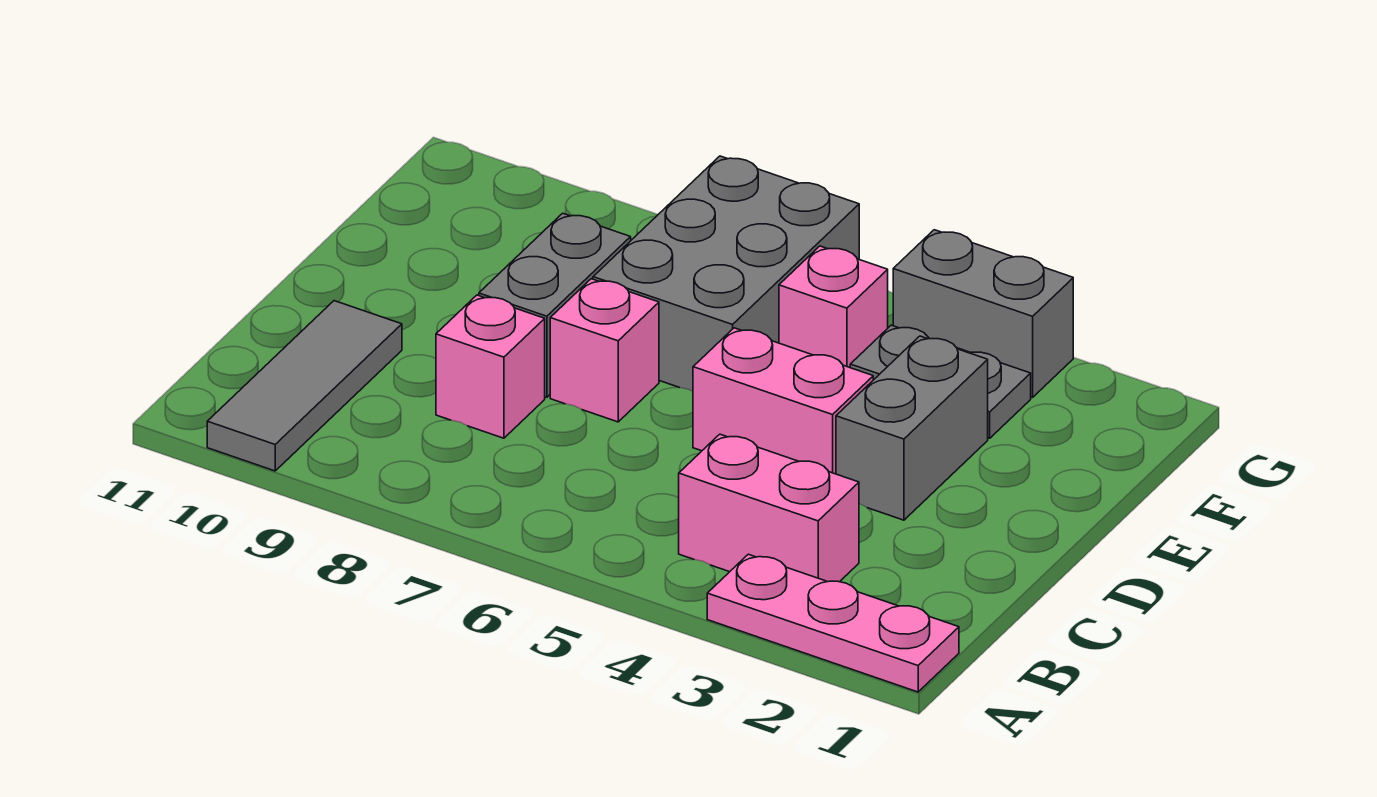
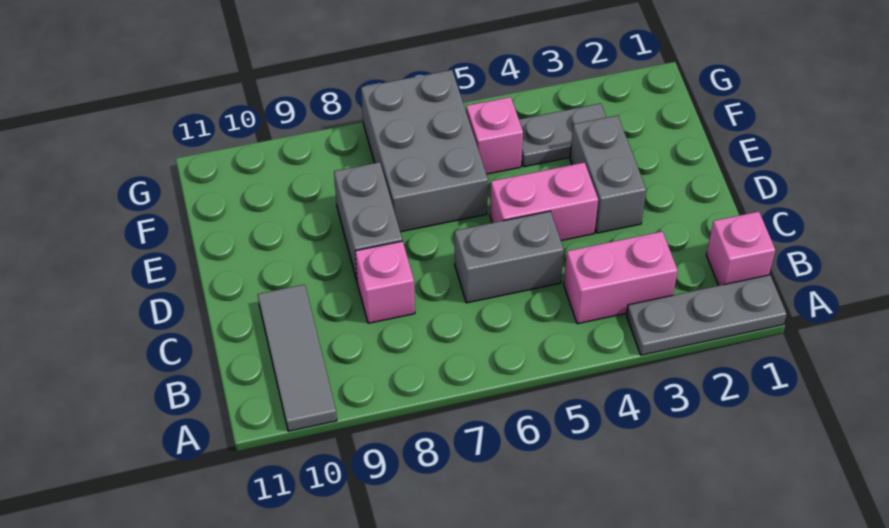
pink 1x3 plate [707,554,959,692] -> grey 1x3 plate [626,275,787,355]
pink 1x1 brick [550,279,659,422] -> pink 1x1 brick moved to [706,212,775,286]
grey 1x2 brick [893,230,1073,397] -> grey 1x2 brick moved to [455,211,564,303]

